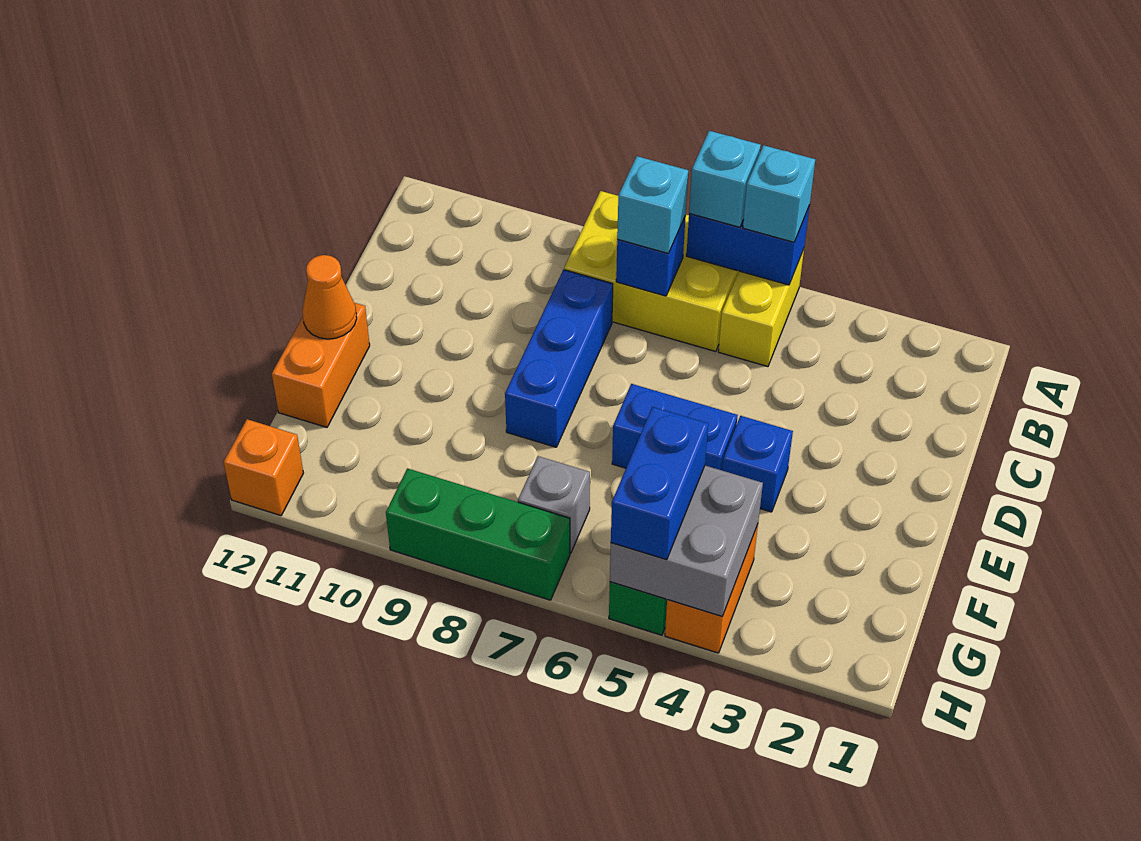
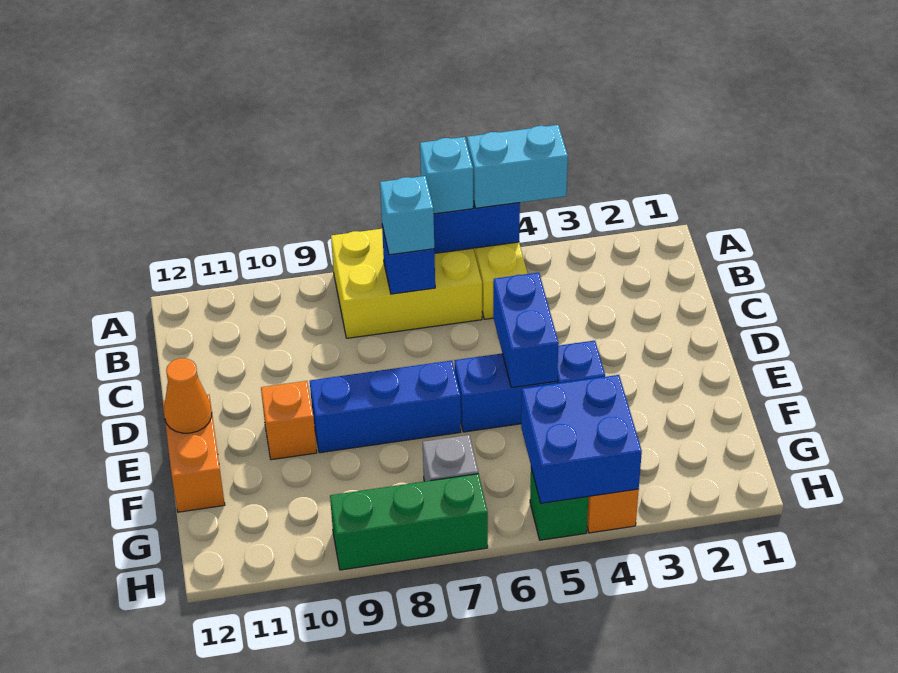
cyan 1x1 brick [743,145,815,242] -> cyan 1x2 brick [467,125,568,208]
blue 1x3 brick [505,270,613,447] -> blue 1x3 brick turned to [310,361,461,453]
grey 2x2 brick [610,466,763,616] -> blue 2x2 brick [521,375,642,503]
blue 1x2 brick [611,407,708,560] -> blue 1x2 brick moved to [493,273,559,388]
orange 1x1 brick [224,419,303,516] -> orange 1x1 brick moved to [261,381,317,460]

